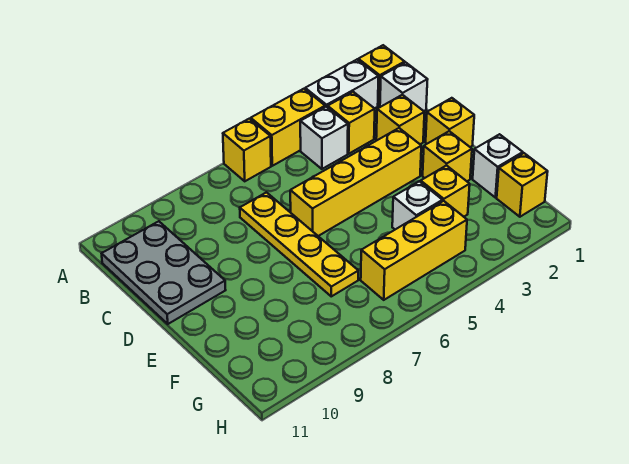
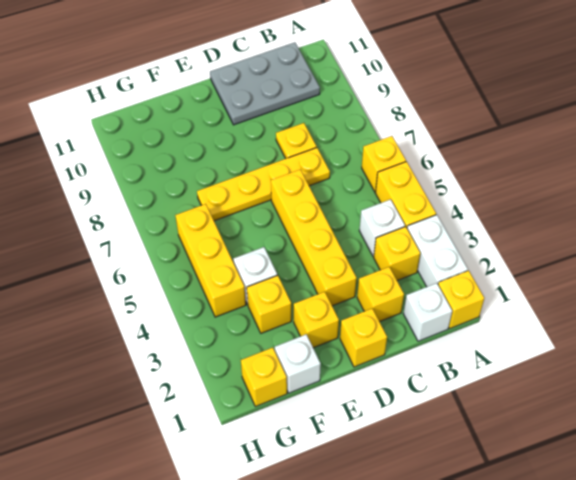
none -> yellow 1x1 plate [276,123,317,159]

